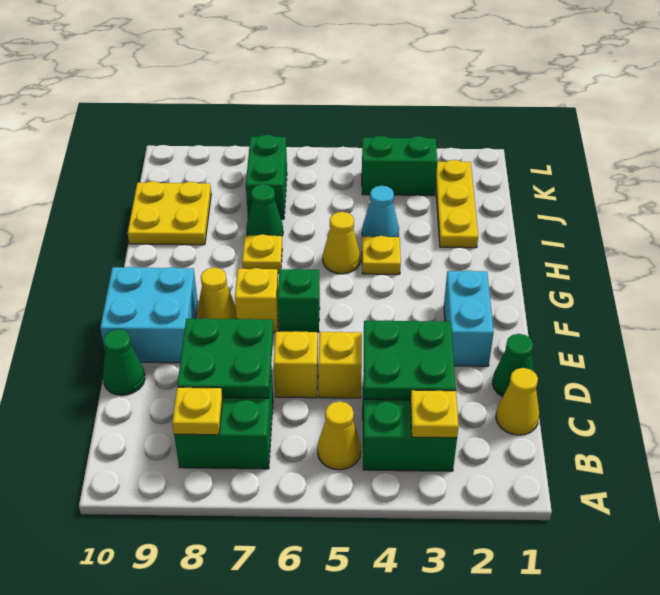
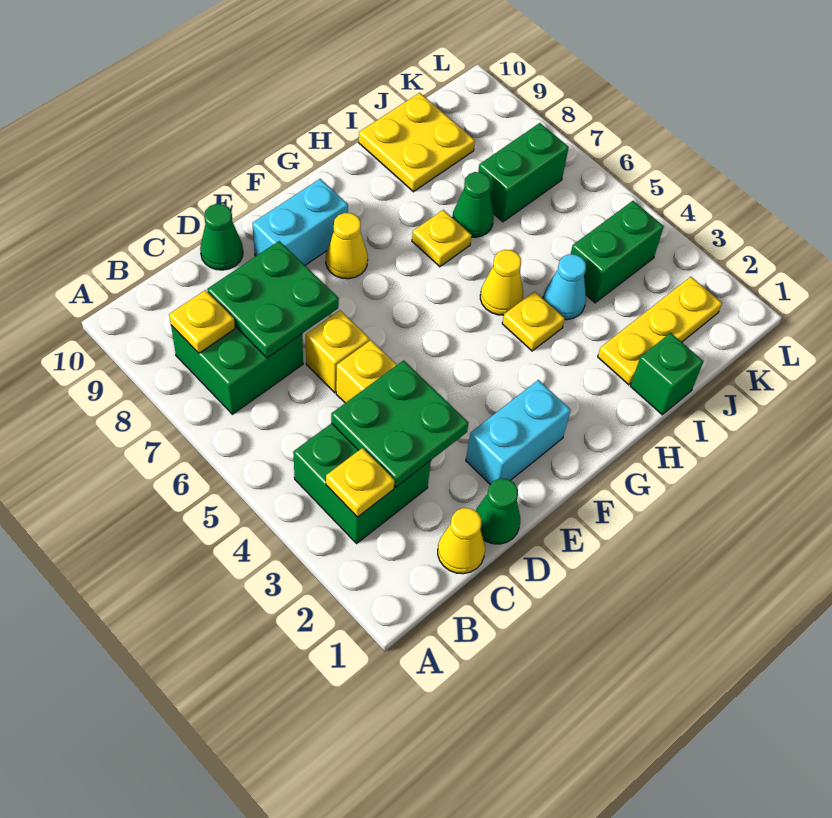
yellow 1x1 cone [317,401,361,470] -> none
cyan 2x2 brick [100,267,198,363] -> cyan 1x2 brick [252,179,348,265]
green 1x1 brick [278,268,320,333] -> green 1x1 brick moved to [630,333,703,415]
yellow 1x1 brick [235,268,278,332] -> none
green 1x2 brick [362,136,437,195] -> green 1x2 brick turned to [571,201,664,303]

